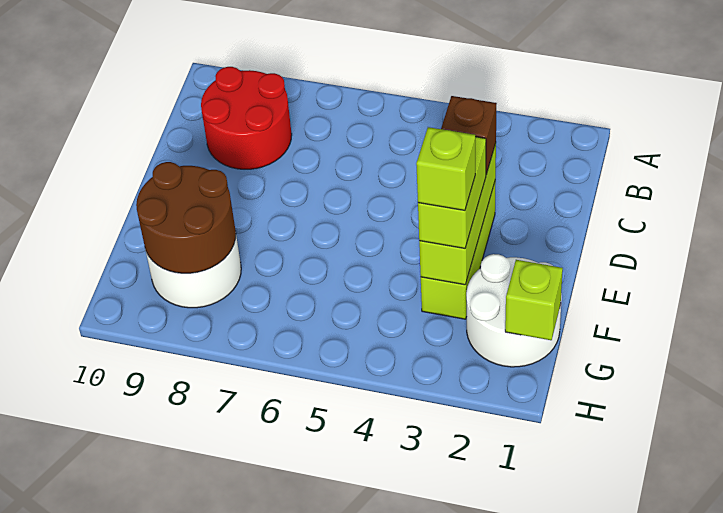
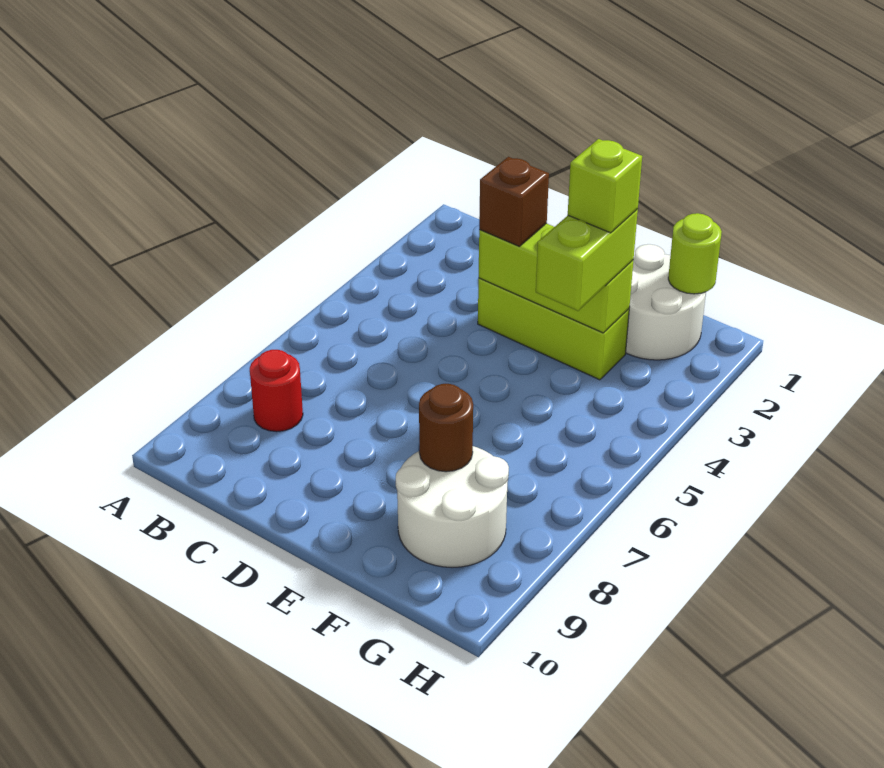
red 2x2 round brick [201,67,292,169] -> red 1x1 round brick [250,350,303,432]
lime 1x2 brick [418,137,486,249] -> lime 1x2 brick turned to [536,209,638,311]
brown 2x2 round brick [136,162,236,273] -> brown 1x1 round brick [419,384,473,472]
lime 1x1 brick [505,260,563,340] -> lime 1x1 round brick [668,213,722,294]

